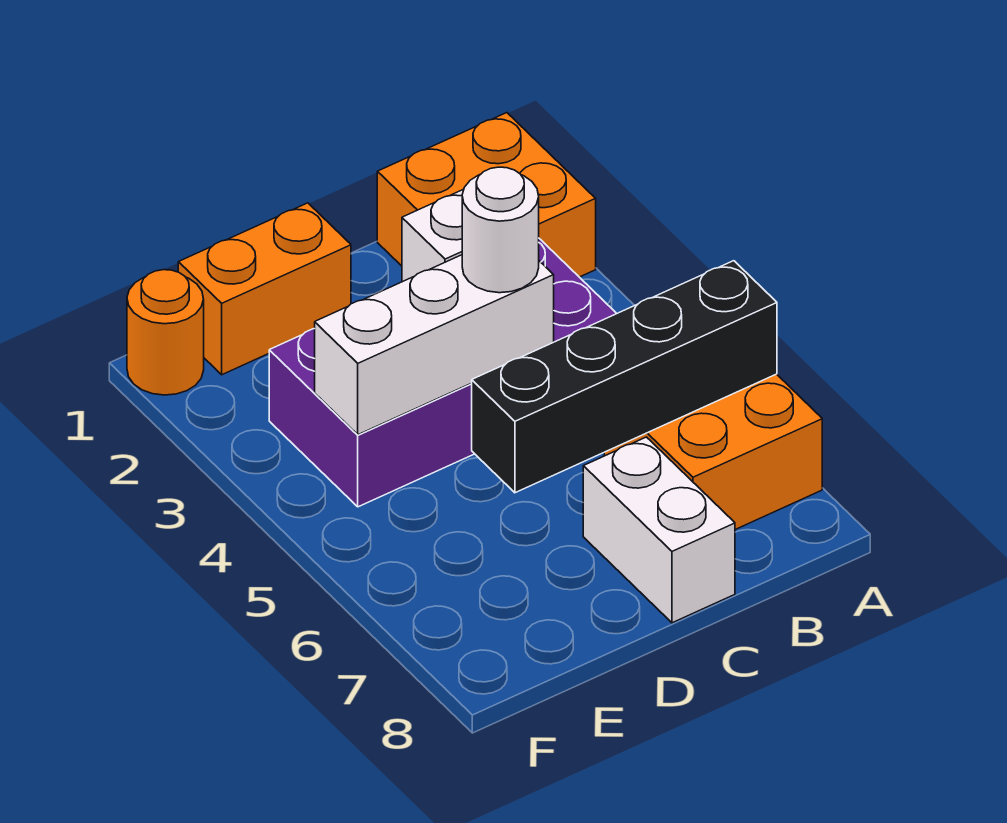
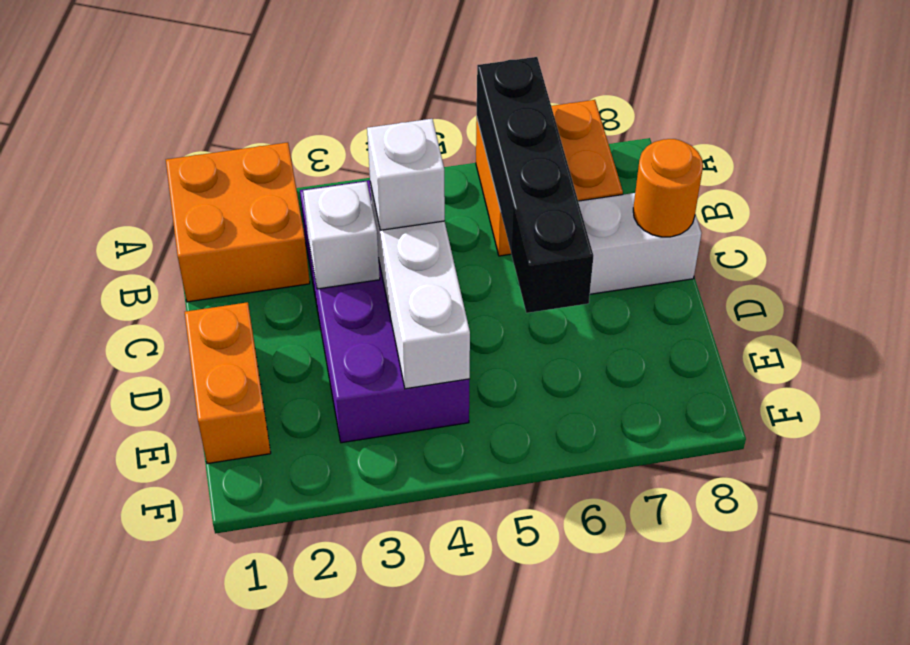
white 1x1 round brick [462,167,539,293] -> white 1x1 brick [367,119,445,230]
orange 1x1 round brick [127,270,204,395] -> orange 1x1 round brick moved to [633,139,703,237]

